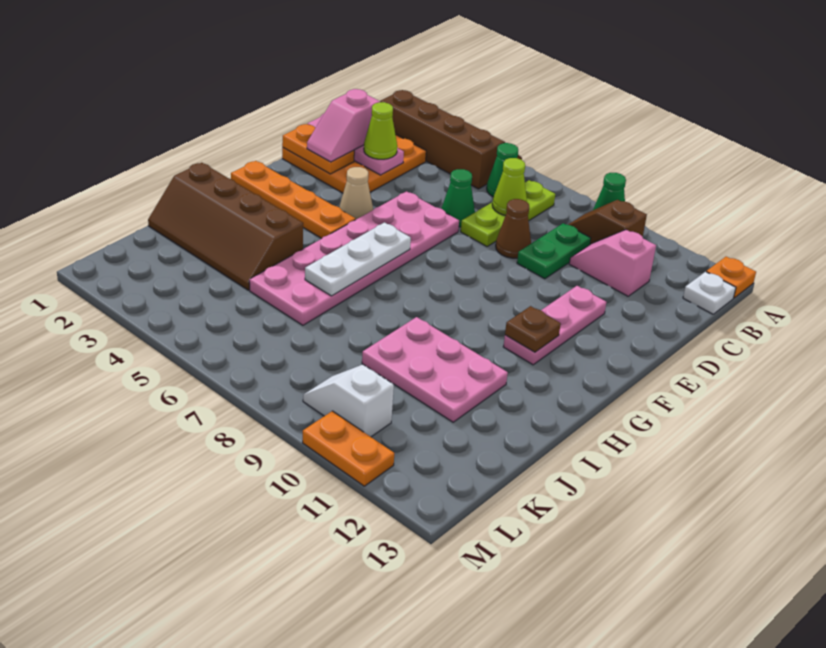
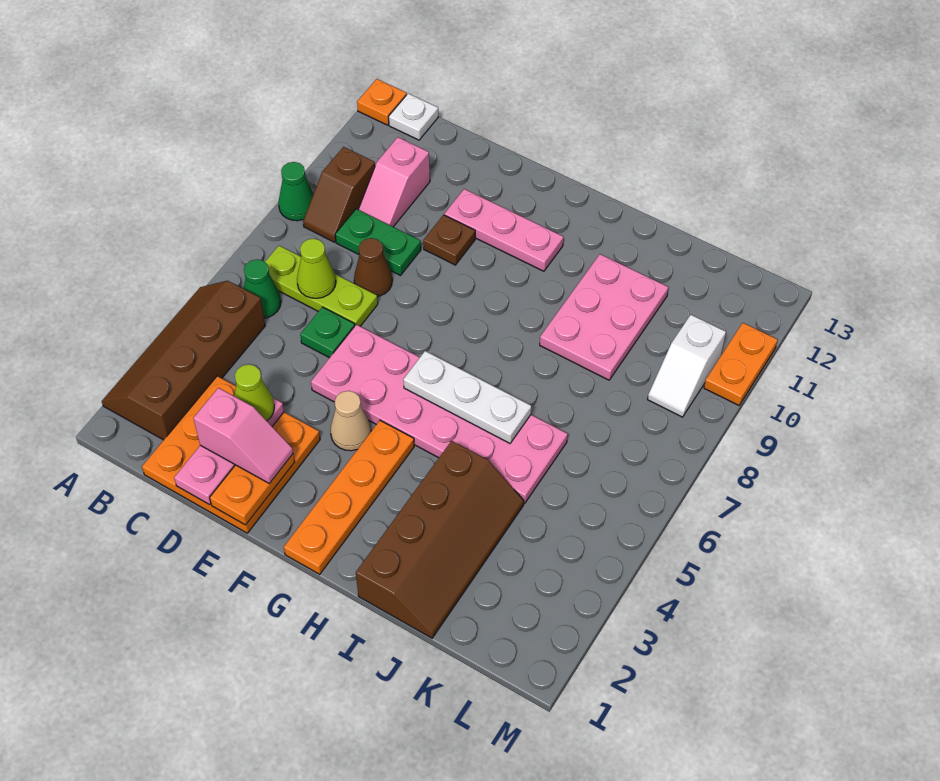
green 1x1 cone [441,169,475,227] -> green 1x1 plate [300,307,355,358]
brown 1x1 plate [505,306,561,352] -> brown 1x1 plate moved to [423,215,475,265]

